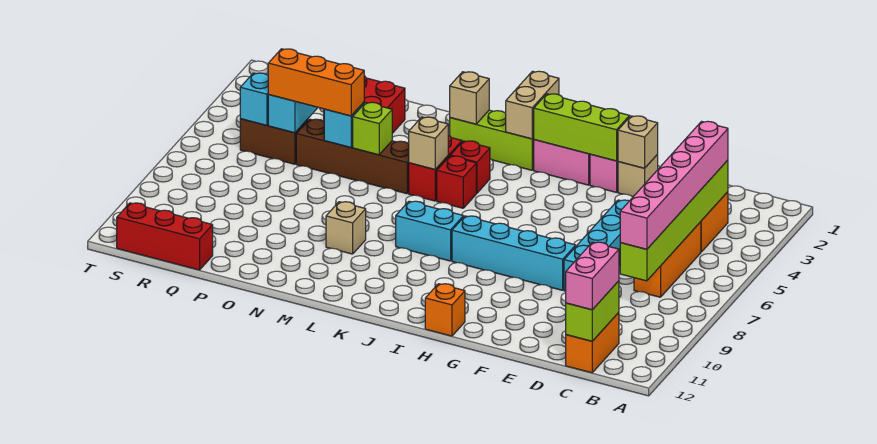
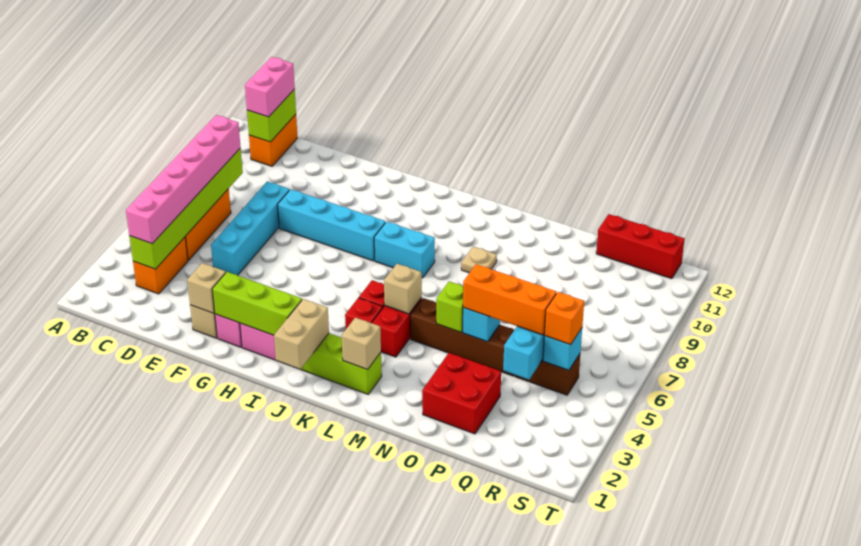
orange 1x1 brick [425,284,465,336] -> orange 1x1 brick moved to [544,292,584,345]
tan 1x1 brick [326,202,366,254] -> tan 1x1 plate [461,247,497,273]

